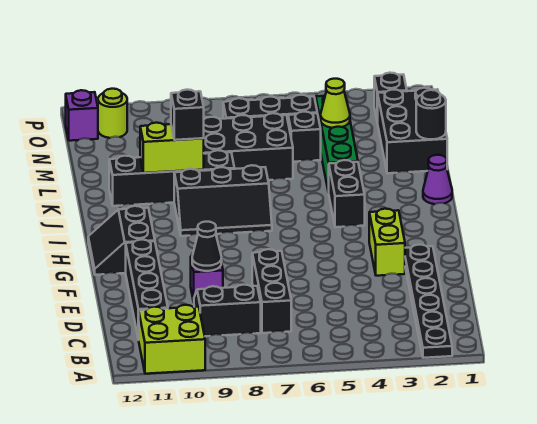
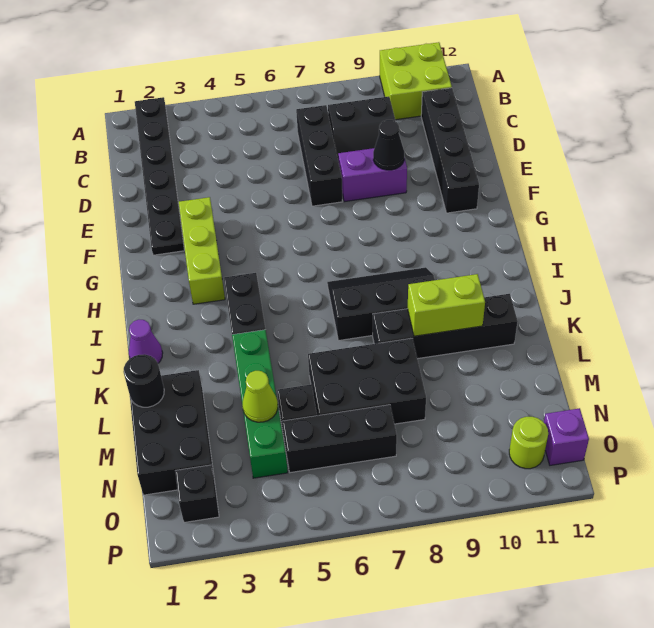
purple 1x1 brick [191,256,223,302] -> purple 1x2 brick [338,148,407,202]
lime 1x2 brick [369,209,405,276] -> lime 1x3 brick [179,197,225,304]
black 2x2 slope [88,206,155,275] -> none
black 1x1 brick [171,90,204,140] -> none

